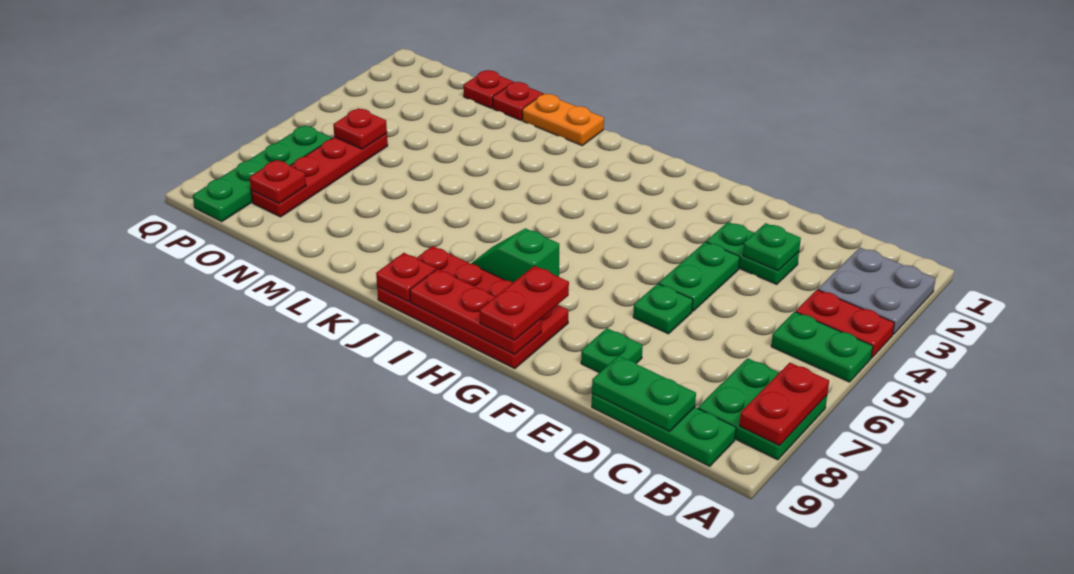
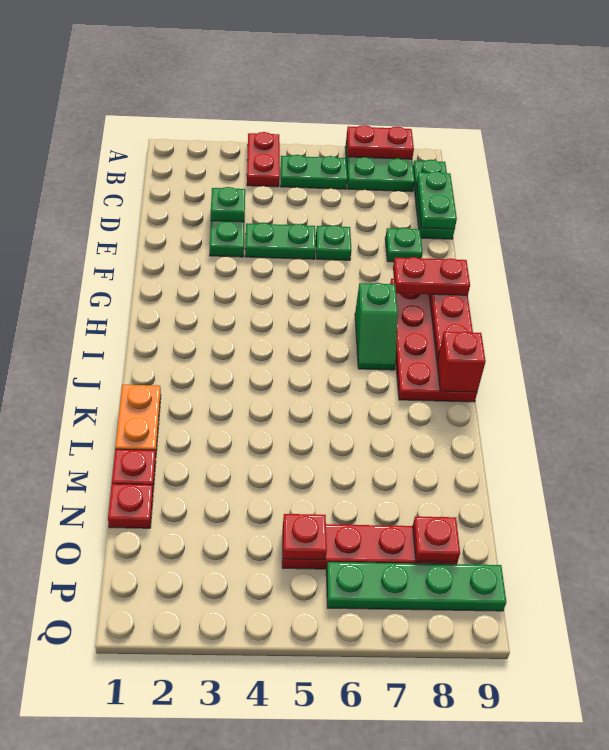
grey 2x2 plate [818,248,936,334] -> none
green 1x2 plate [771,312,873,382] -> green 1x2 plate turned to [281,155,347,189]
red 1x1 plate [376,253,436,302] -> red 1x1 brick [437,332,486,392]

